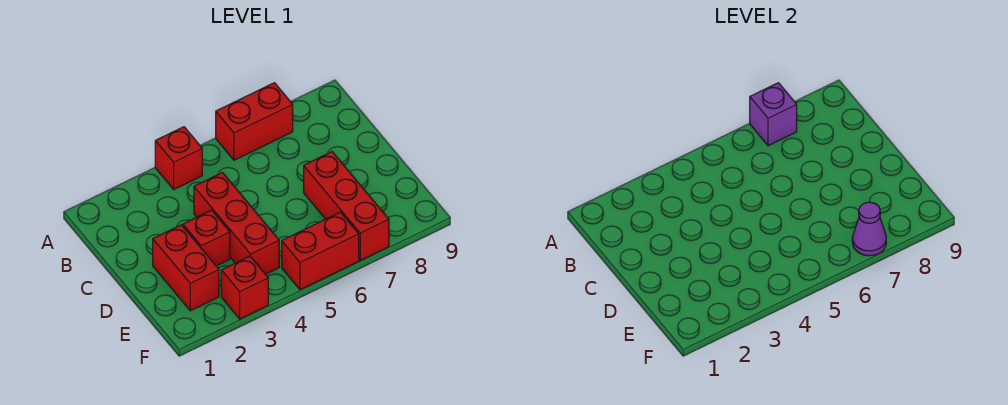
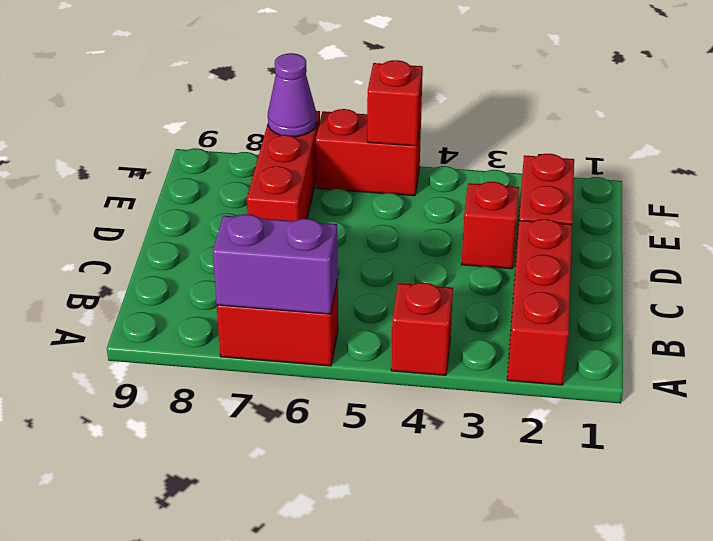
purple 1x1 brick [750,83,797,146] -> purple 1x2 brick [213,214,338,314]
red 1x3 brick [194,173,279,274] -> red 1x3 brick moved to [507,219,572,385]
red 1x1 brick [221,256,268,319] -> red 1x1 brick moved to [367,60,423,146]

